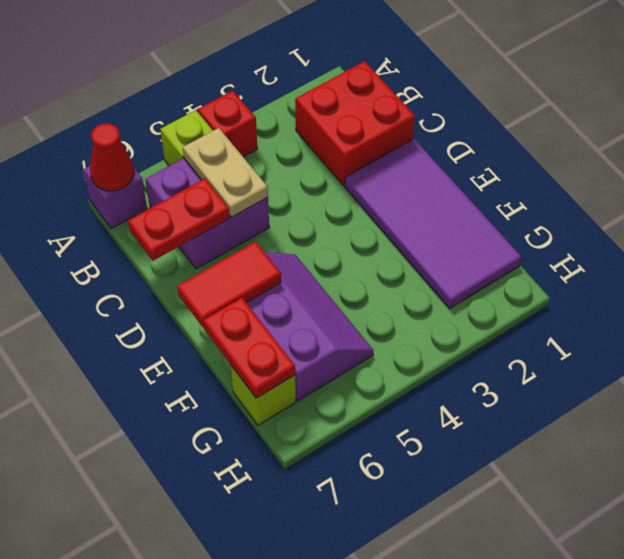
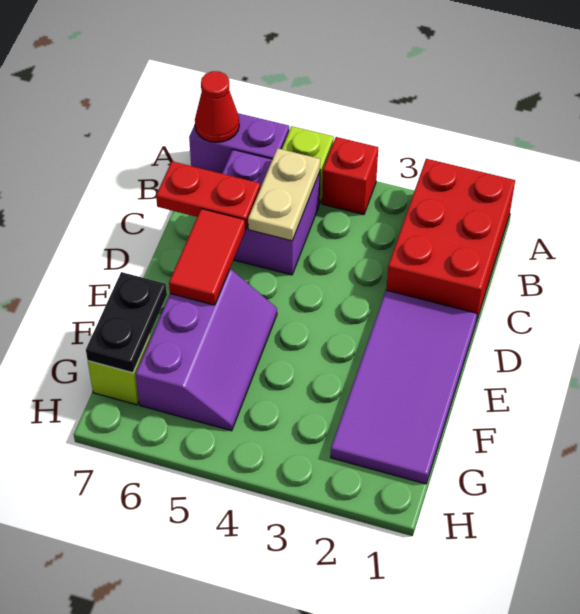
purple 1x1 brick [83,166,147,229] -> purple 1x2 brick [189,113,289,174]
red 2x2 brick [295,61,415,186] -> red 2x3 brick [386,159,515,321]
red 1x2 tile [177,242,281,328] -> red 1x2 tile turned to [169,209,245,305]
red 1x2 plate [203,298,295,398] -> black 1x2 plate [86,272,167,373]

